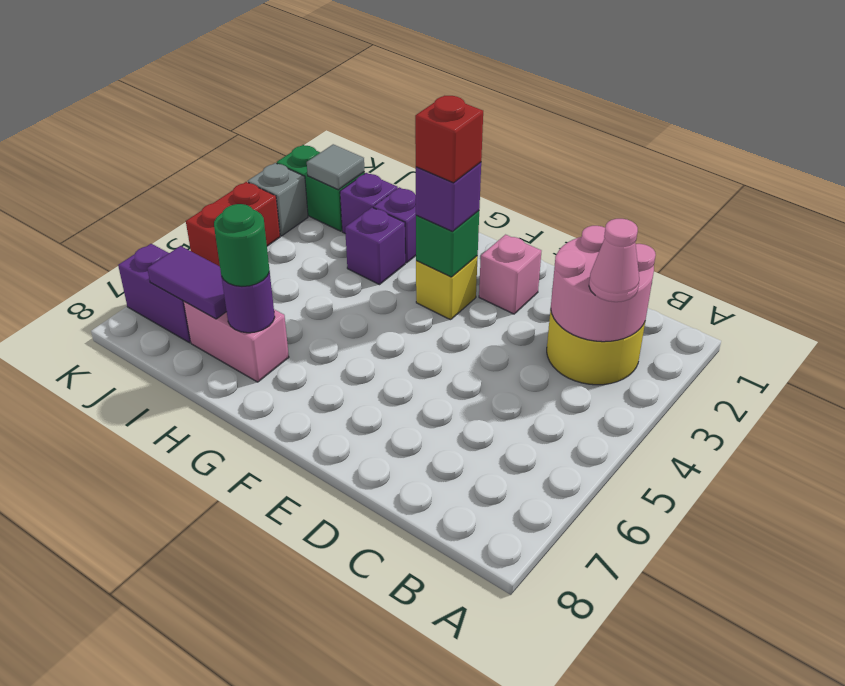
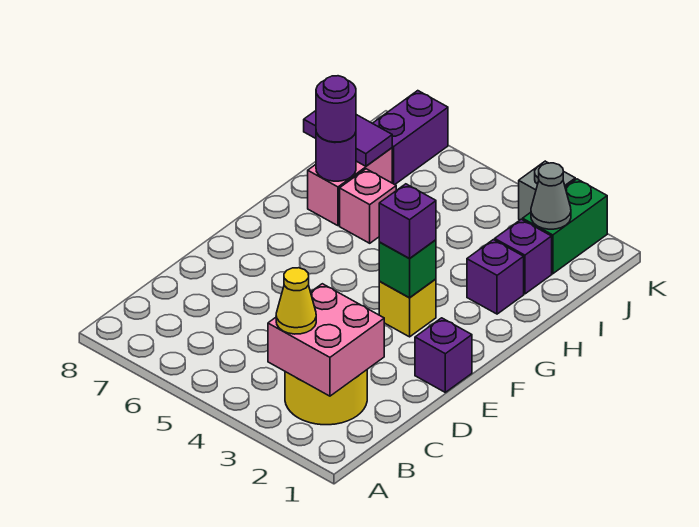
pink 2x2 round brick [551,226,656,342] -> pink 2x2 brick [268,284,384,396]
pink 1x1 cone [589,219,639,302] -> yellow 1x1 cone [276,268,316,334]
pink 1x1 brick [479,235,541,314] -> pink 1x1 brick moved to [340,169,396,243]
red 1x1 brick [415,96,483,183] -> none
purple 1x1 brick [345,207,405,285] -> purple 1x1 brick moved to [415,318,472,392]
green 1x1 round brick [214,204,269,286] -> purple 1x1 round brick [316,76,356,142]
purple 1x2 tile [147,246,227,319] -> purple 1x2 tile turned to [304,111,392,166]
grey 1x1 tile [307,144,364,190] -> grey 1x1 cone [531,163,571,229]
red 1x2 brick [186,182,280,266] -> none

